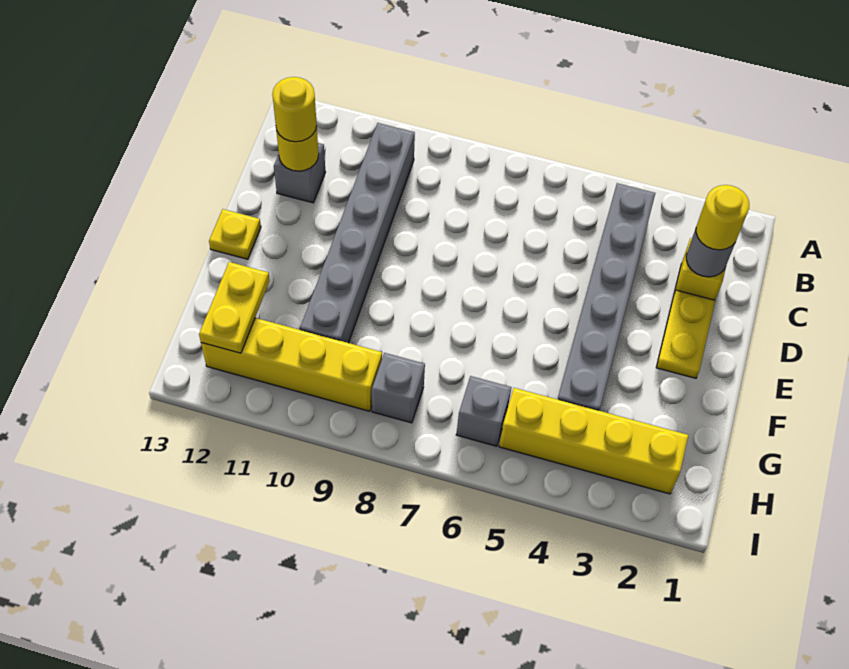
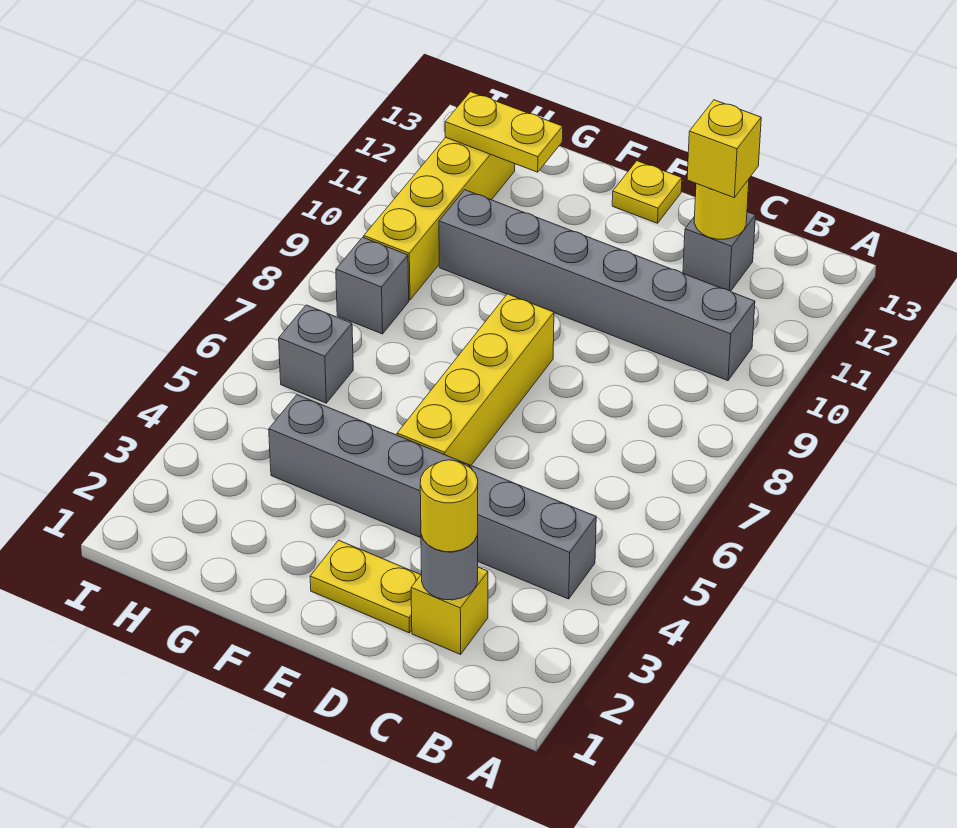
yellow 1x1 round brick [272,77,317,142] -> yellow 1x1 brick [687,100,761,197]
yellow 1x4 brick [499,388,688,494] -> yellow 1x4 brick moved to [397,294,554,465]

